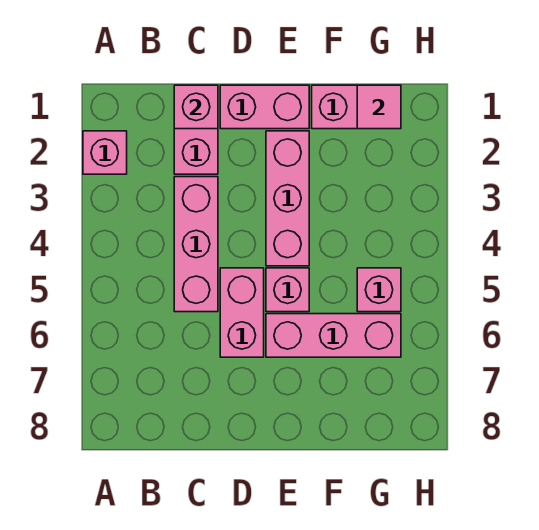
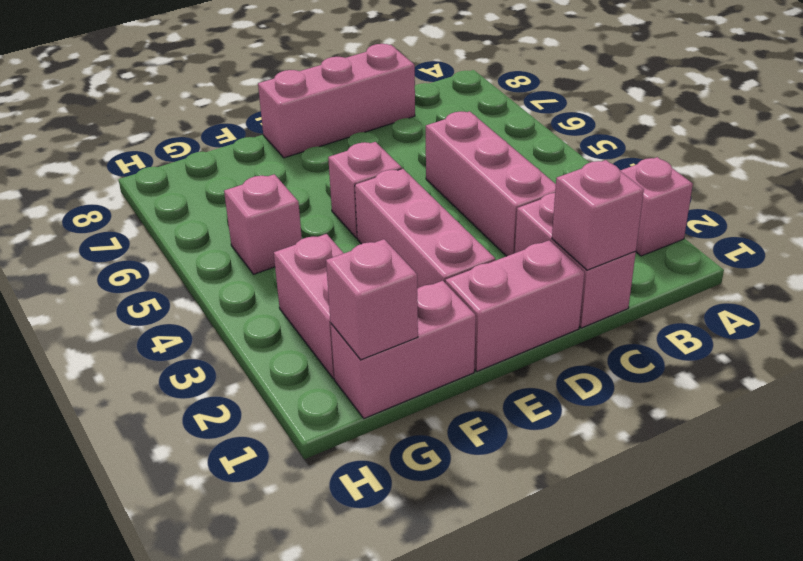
pink 1x2 brick [220,268,264,357] -> pink 1x2 brick moved to [274,234,344,379]
pink 1x3 brick [266,314,401,357] -> pink 1x3 brick moved to [258,44,415,158]
pink 1x1 tile [357,85,401,129] -> pink 1x1 brick [326,239,418,360]

